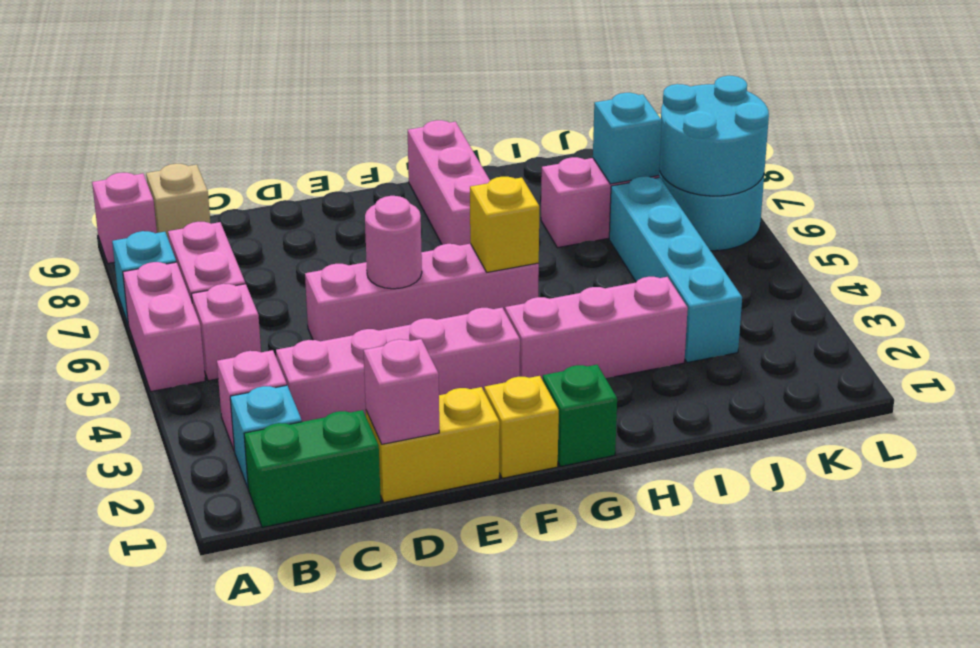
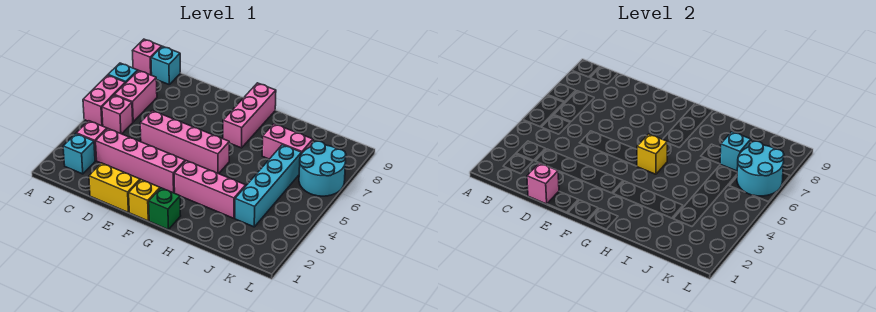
green 1x2 brick [244,410,381,527] -> none
tan 1x1 brick [146,164,210,240] -> cyan 1x1 brick [151,46,180,84]
pink 1x1 round brick [365,196,422,289] -> none

